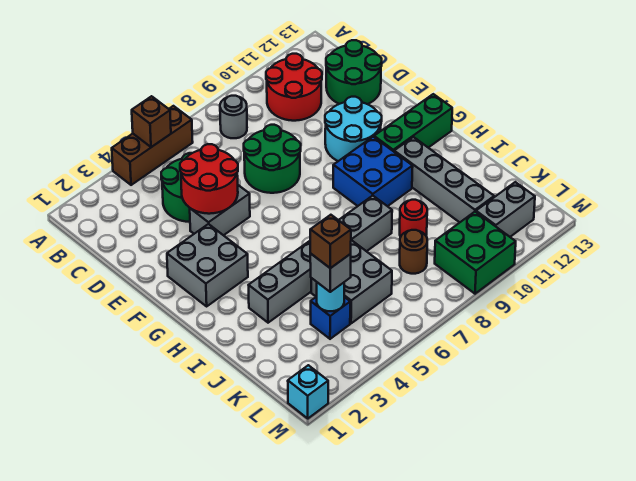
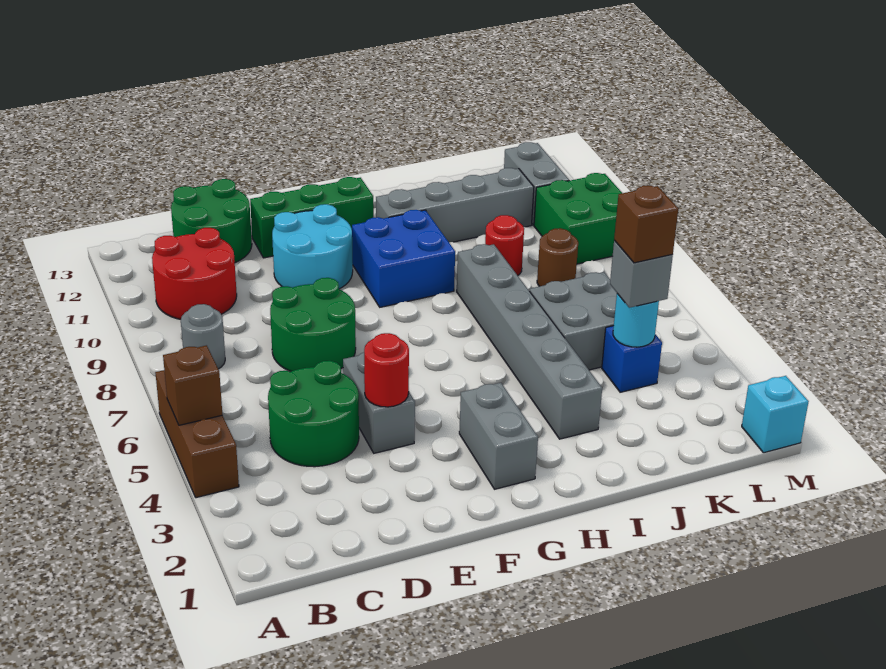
red 2x2 round brick [180,144,238,214] -> red 1x1 round brick [364,333,409,407]
grey 2x2 brick [167,224,248,306] -> grey 1x2 brick [459,383,538,489]
green 1x3 brick [374,94,452,151] -> green 1x3 brick turned to [250,177,374,258]

